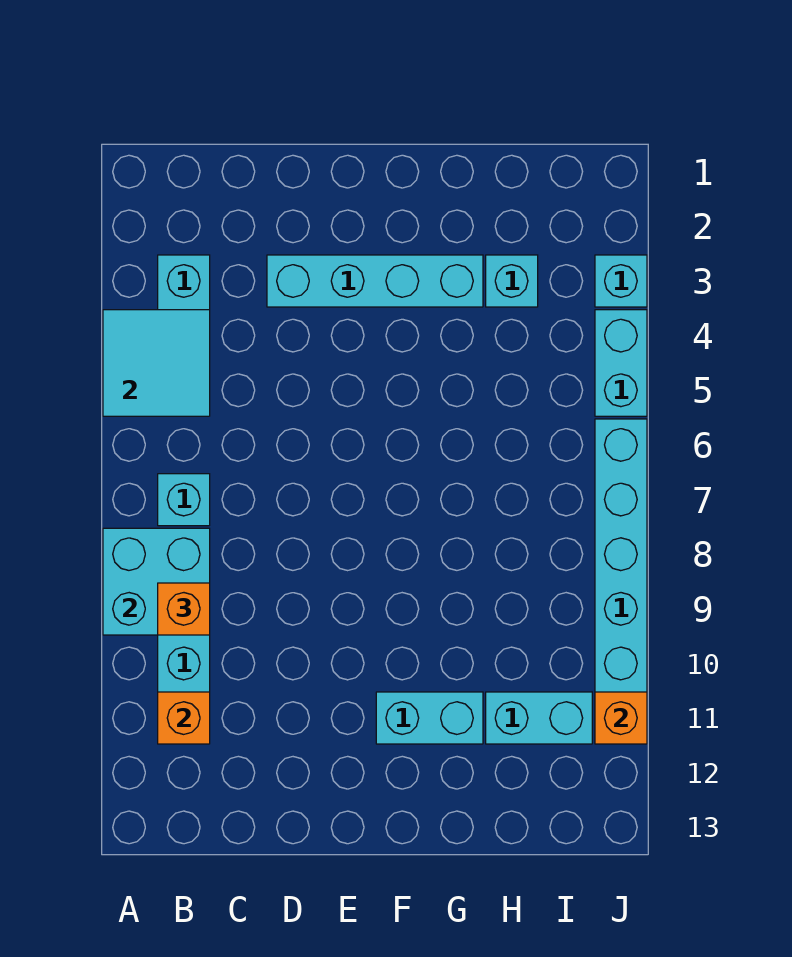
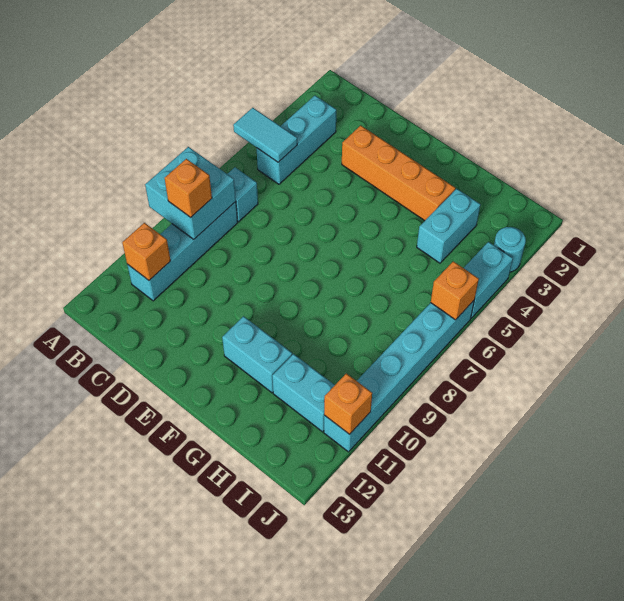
cyan 2x2 tile [103,310,210,416] -> cyan 1x2 tile [233,108,297,162]
cyan 1x4 brick [267,255,483,307] -> orange 1x4 brick [342,125,455,221]
cyan 1x1 brick [486,255,538,307] -> cyan 1x2 brick [417,189,480,263]
cyan 1x1 brick [595,255,647,307] -> cyan 1x1 round brick [494,227,526,272]
none -> orange 1x1 brick [431,261,479,320]

